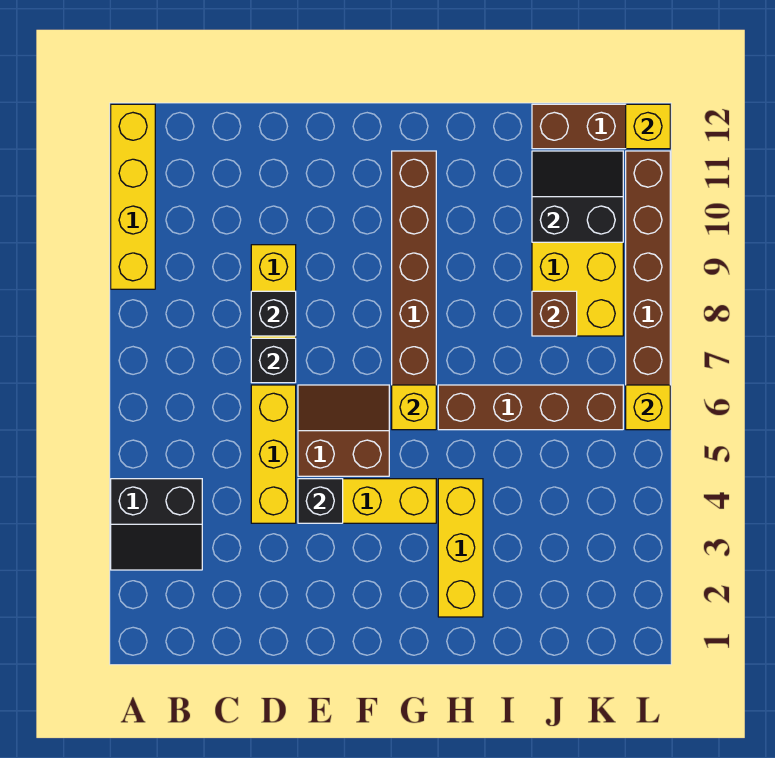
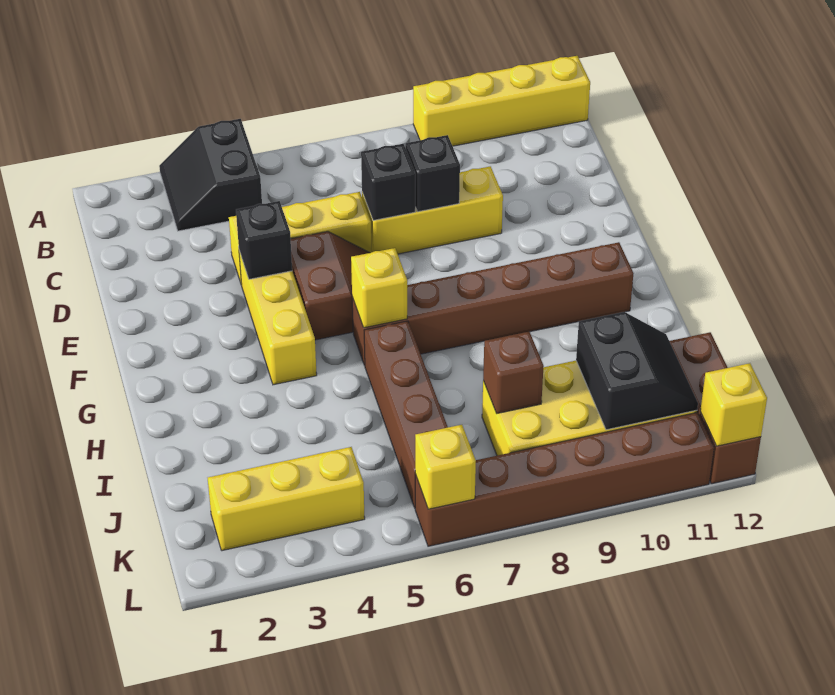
yellow 1x3 brick [438,479,483,617] -> yellow 1x3 brick moved to [208,447,365,551]

